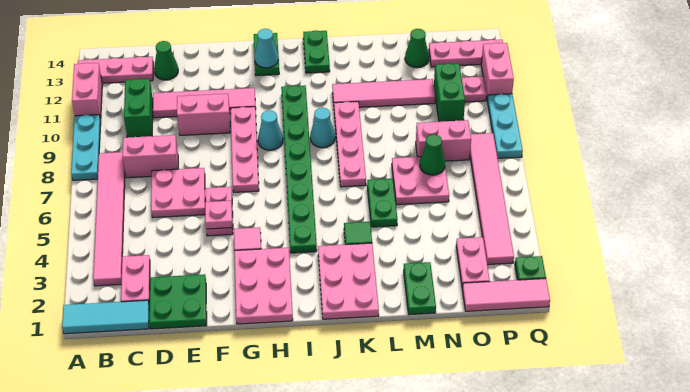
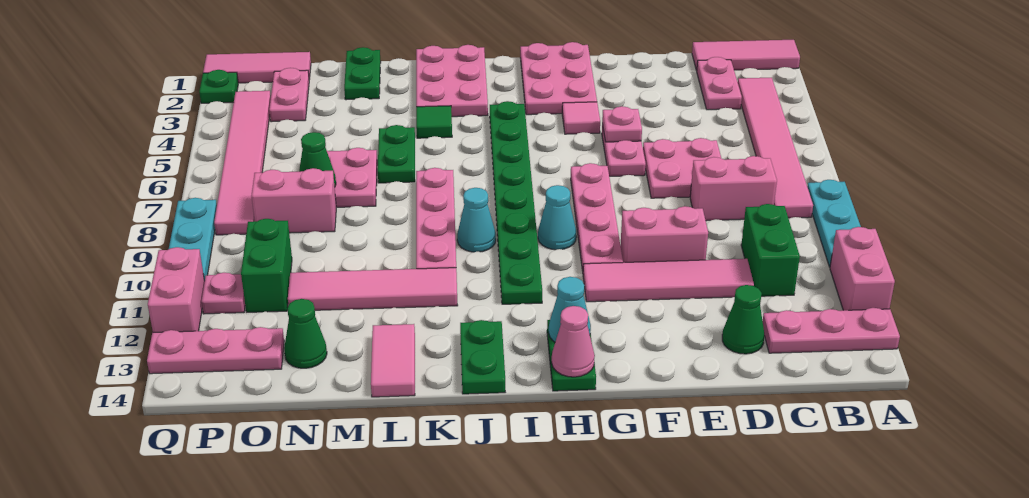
cyan 1x3 tile [62,300,149,334] -> pink 1x3 tile [692,40,800,71]
green 2x2 plate [149,274,207,329] -> none
none -> pink 1x1 cone [552,306,595,377]
none -> pink 1x2 tile [371,324,415,397]

